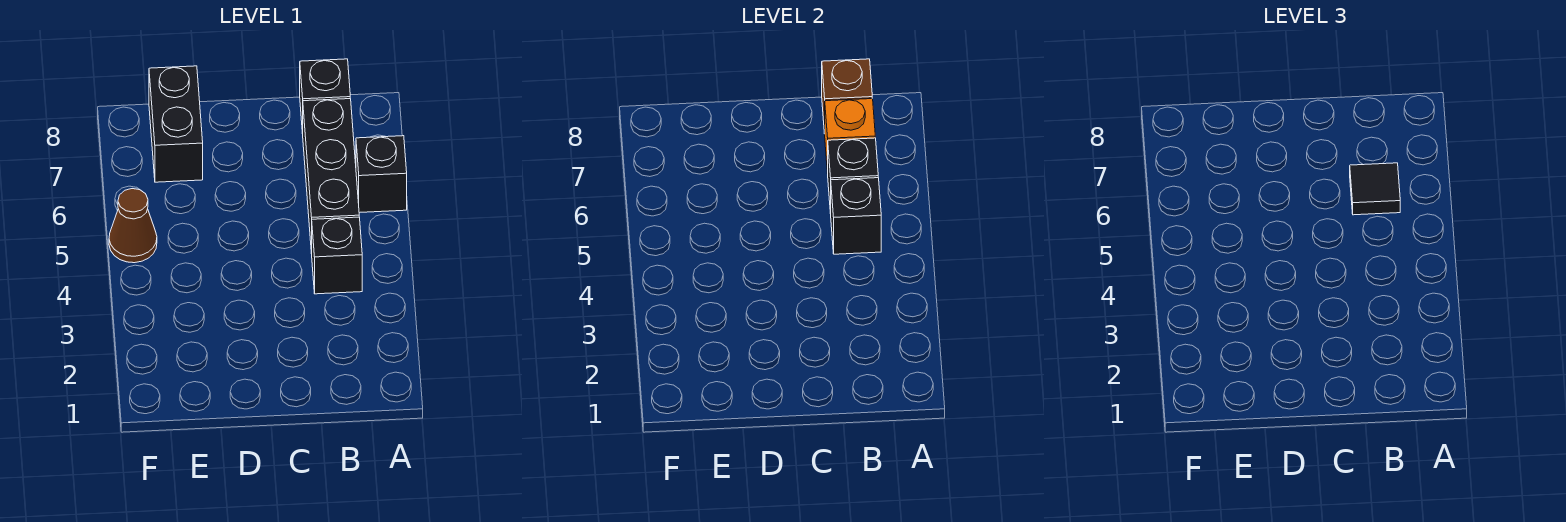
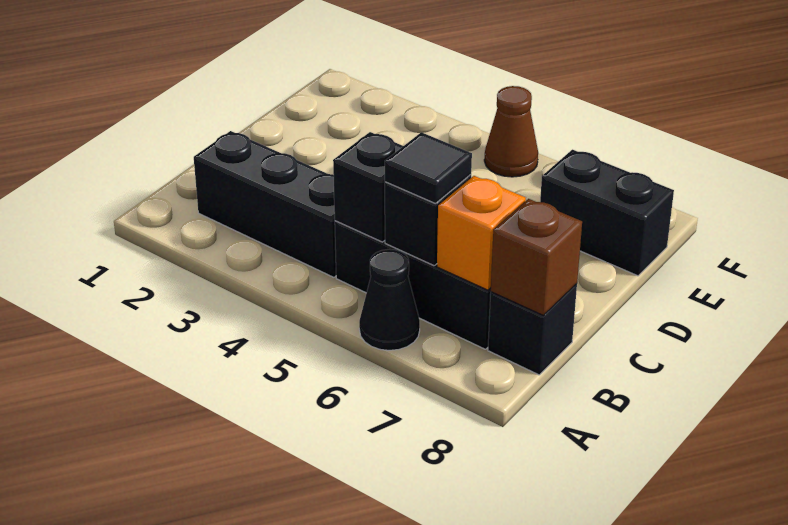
black 1x1 brick [356,136,407,213] -> black 1x1 cone [359,249,420,350]
black 1x1 brick [312,217,362,294] -> black 1x3 brick [194,131,336,277]

